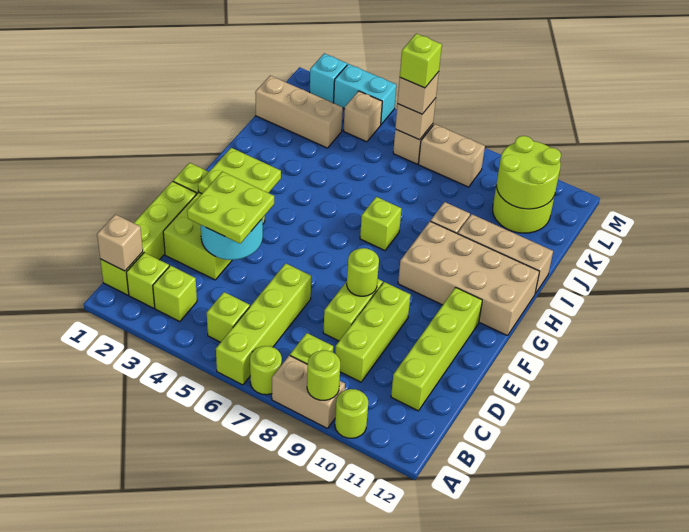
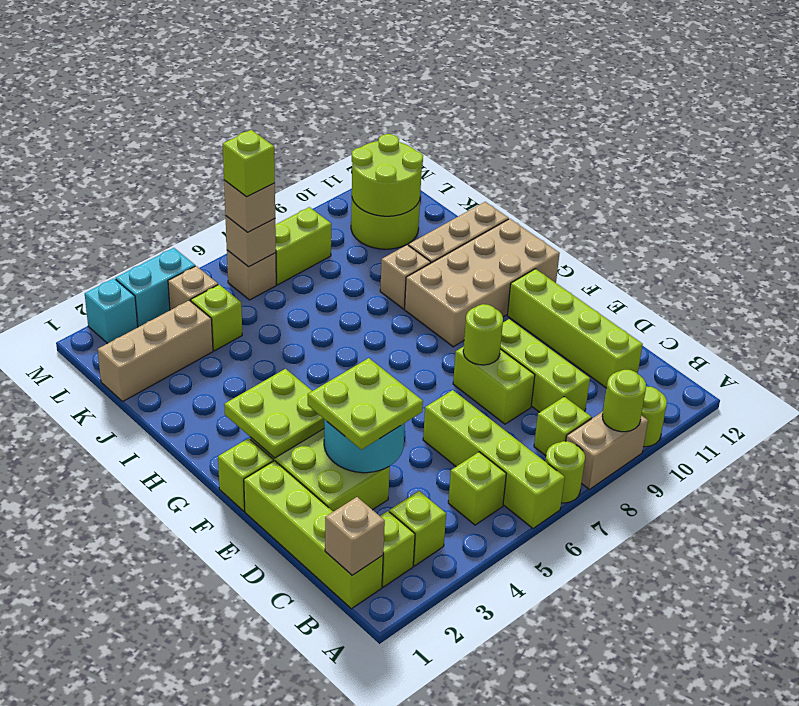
lime 1x1 brick [360,197,401,250] -> lime 1x1 brick moved to [191,285,242,351]
tan 1x2 brick [418,124,485,187] -> lime 1x2 brick [275,207,331,285]

